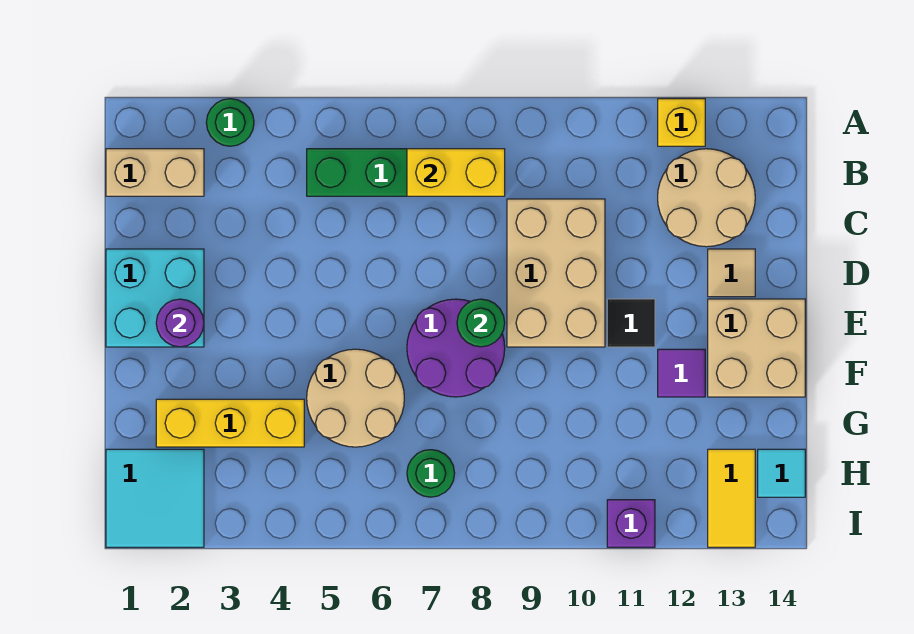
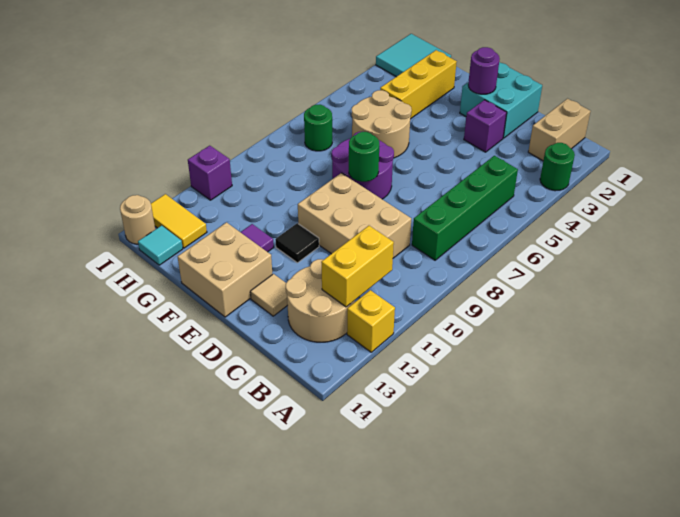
yellow 1x2 brick [407,149,505,196] -> yellow 1x2 brick moved to [321,226,394,307]
none -> purple 1x1 brick [464,100,507,152]
none -> tan 1x1 round brick [120,195,155,244]

